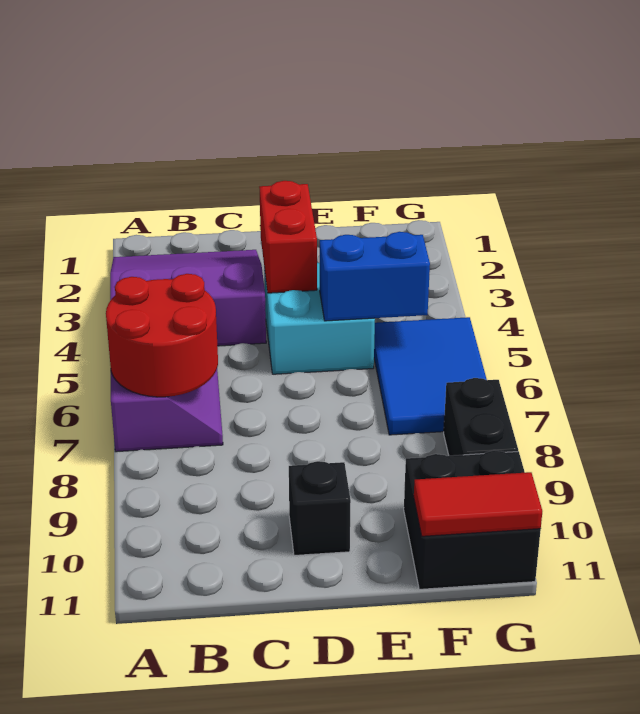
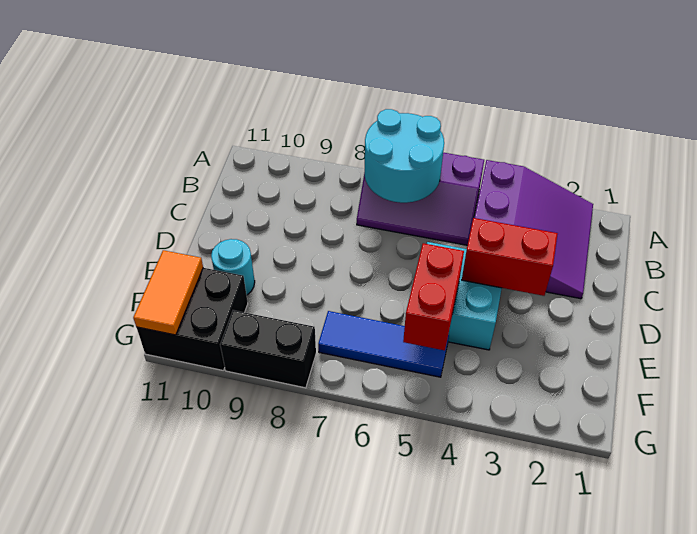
red 2x2 round brick [106,274,218,397] -> cyan 2x2 round brick [365,109,444,203]
black 1x1 brick [289,461,351,555] -> none
blue 1x2 brick [320,232,430,321] -> red 1x2 brick [403,243,464,350]
none -> cyan 1x1 round brick [211,239,255,295]
blue 2x3 tile [374,317,487,435] -> blue 1x3 tile [318,311,449,377]
red 1x2 tile [414,472,542,536] -> orange 1x2 tile [133,250,203,335]

